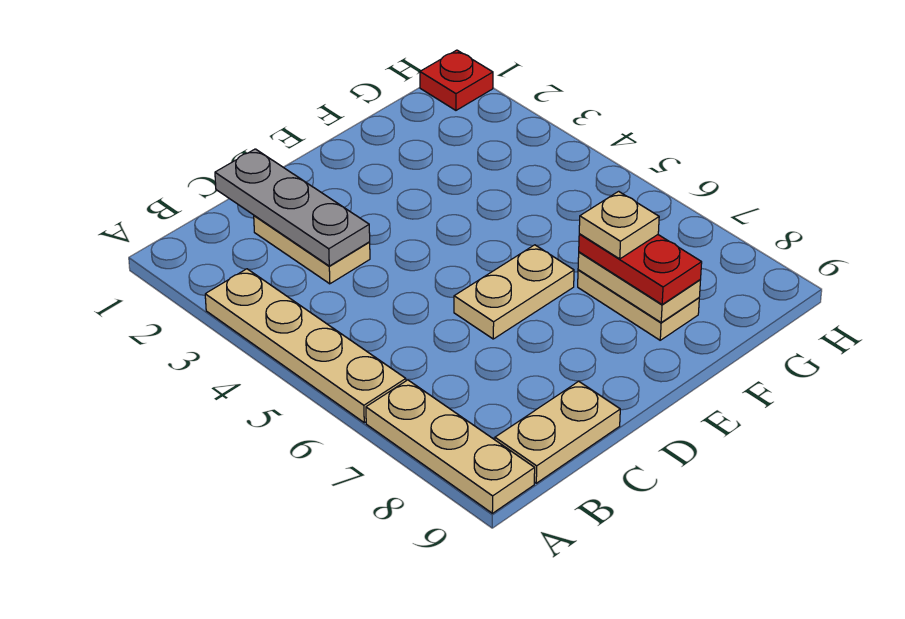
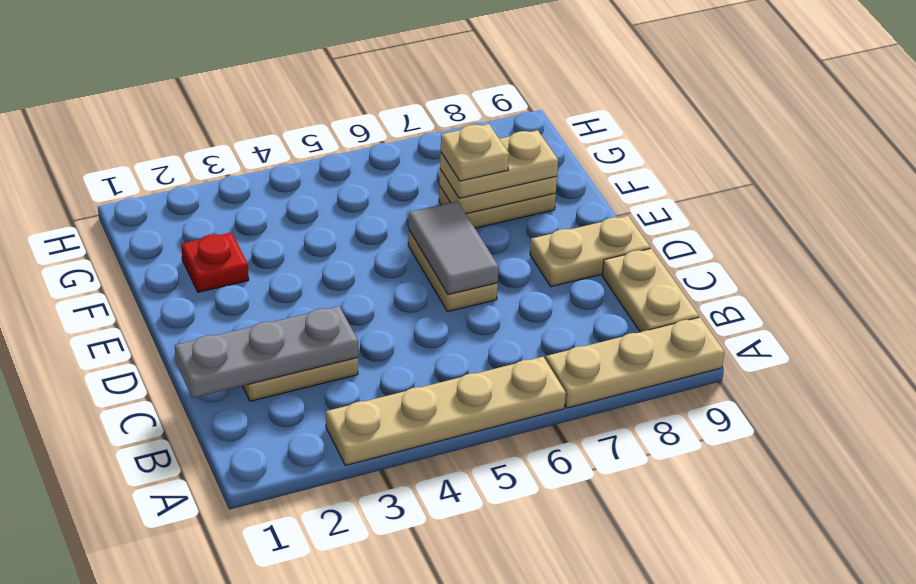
none -> grey 1x2 tile [409,201,499,295]
none -> tan 1x2 plate [530,216,650,287]
red 1x2 plate [579,234,702,304] -> tan 1x2 plate [440,130,558,198]
red 1x1 plate [420,50,493,110] -> red 1x1 plate moved to [181,232,249,292]

